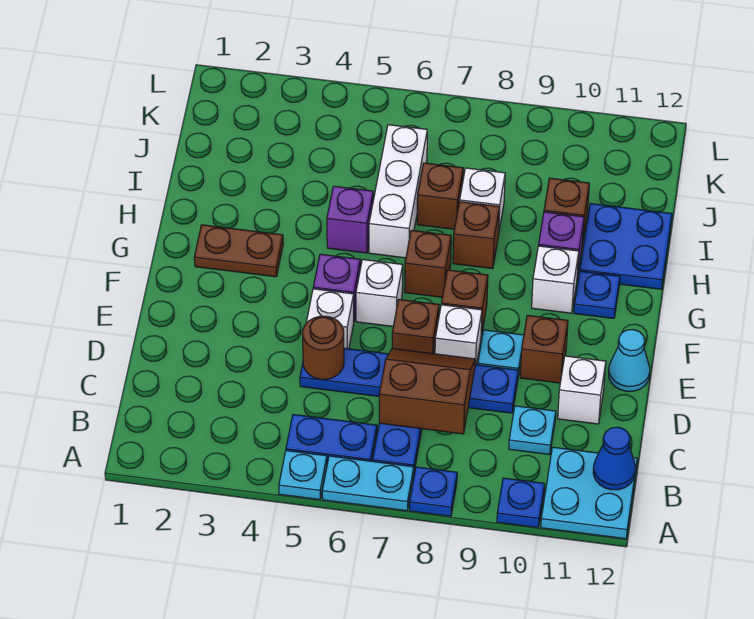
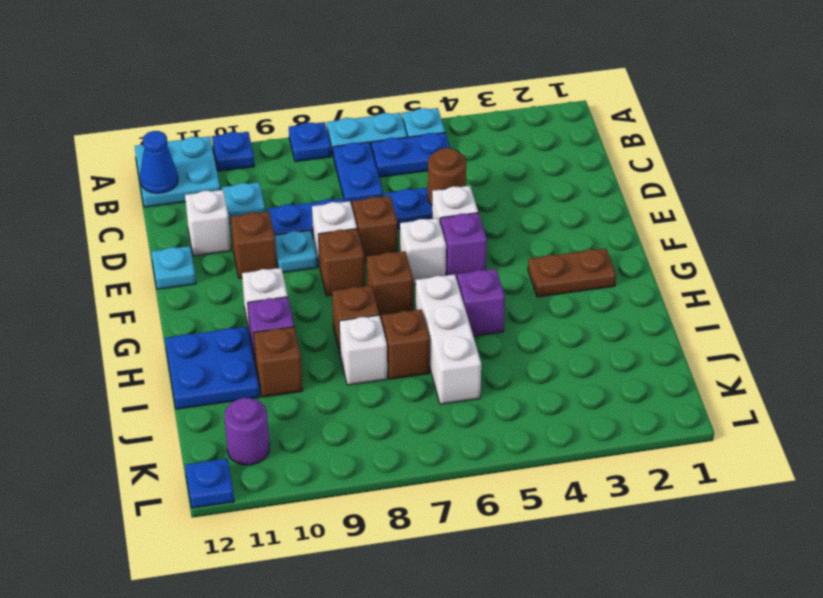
brown 2x2 slope [379,349,476,434] -> none
cyan 1x1 cone [609,330,650,391] -> cyan 1x1 plate [151,246,196,289]
blue 1x1 plate [574,271,620,318] -> blue 1x1 plate moved to [185,459,234,508]
none -> purple 1x1 round brick [225,398,269,465]

